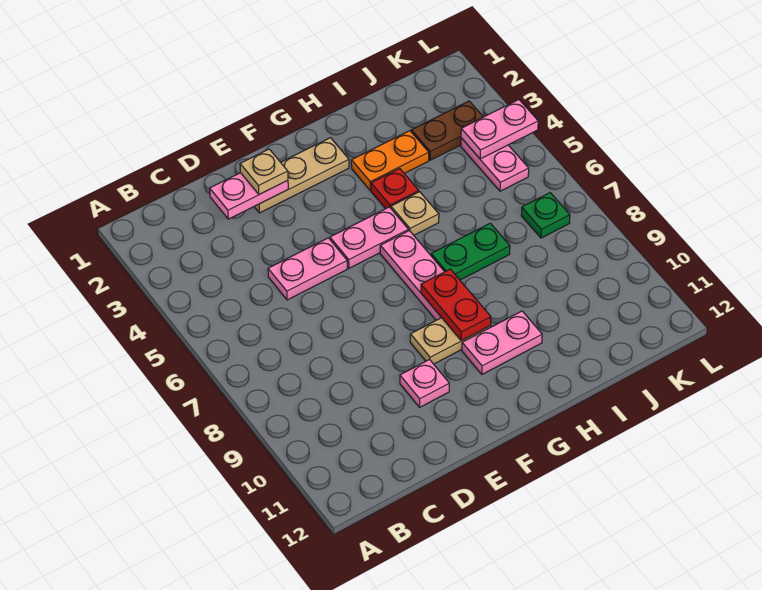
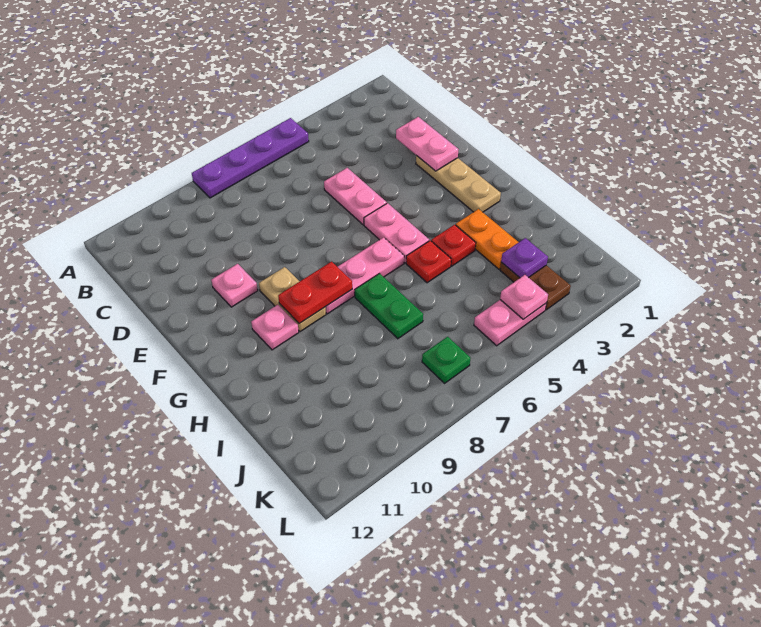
none -> purple 1x4 plate [192,118,309,198]
tan 1x1 plate [240,149,288,194] -> none
pink 1x2 plate [462,311,542,374] -> pink 1x1 plate [251,305,299,350]
tan 1x1 plate [391,192,439,235] -> red 1x1 plate [406,241,451,283]
none -> purple 1x1 plate [501,238,548,278]
pink 1x2 plate [461,100,538,159] -> pink 1x1 plate [500,275,548,319]

